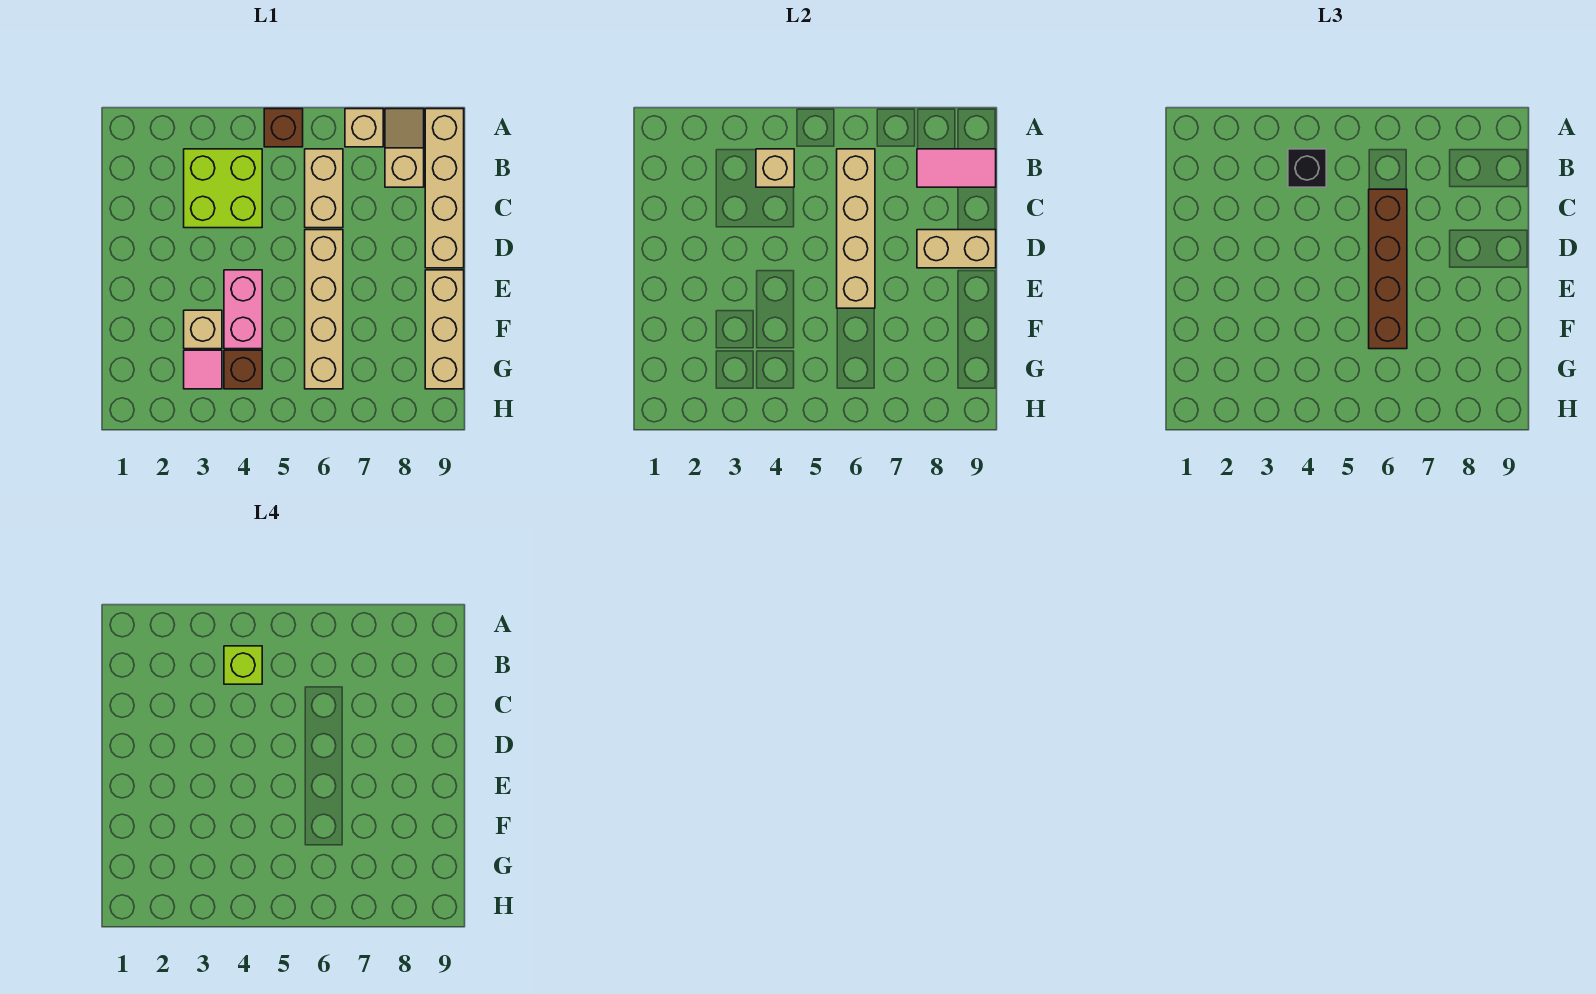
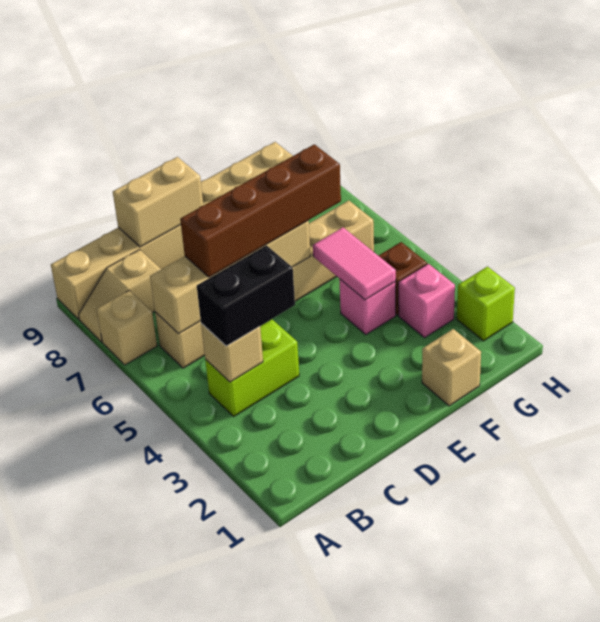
brown 1x1 brick [264,109,303,147] -> none
lime 2x2 brick [184,149,262,228] -> lime 1x2 brick [205,320,299,416]
black 1x1 brick [1288,149,1326,187] -> black 1x2 brick [197,245,295,346]
lime 1x1 brick [224,646,262,684] -> lime 1x1 brick moved to [457,267,515,341]
pink 1x2 tile [917,149,996,187] -> pink 1x2 tile moved to [313,228,396,300]
tan 1x2 brick [917,230,996,268] -> tan 1x2 brick turned to [113,157,203,247]
pink 1x2 brick [224,270,262,349] -> pink 1x1 brick [339,279,396,334]
tan 1x1 brick [184,310,222,349] -> tan 1x1 brick moved to [422,329,481,406]
pink 1x1 tile [184,350,222,389] -> pink 1x1 brick [398,264,455,338]

